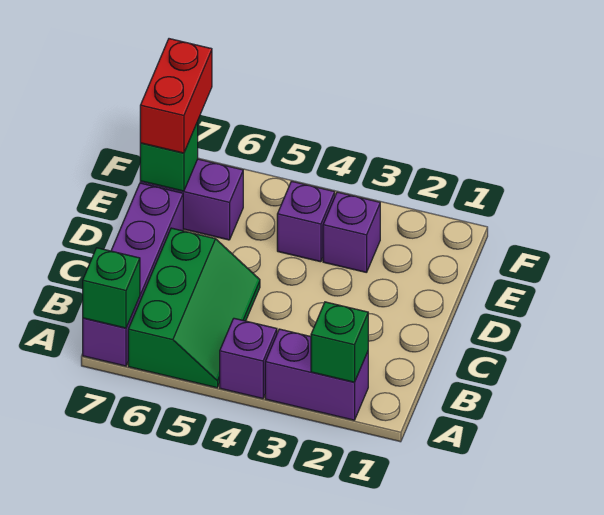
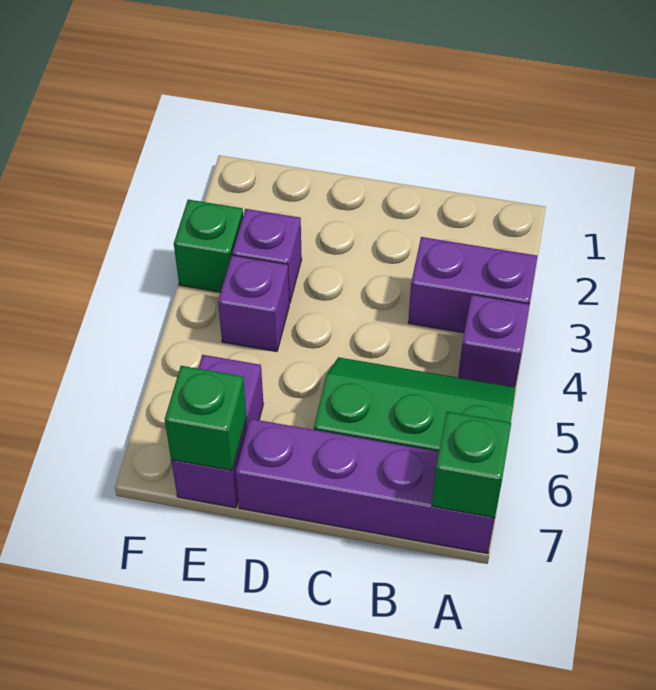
purple 1x2 brick [265,329,368,420] -> purple 1x2 brick turned to [408,237,537,333]
green 1x1 brick [311,302,368,382] -> green 1x1 brick moved to [174,200,243,292]
red 1x2 brick [140,39,212,153] -> none

